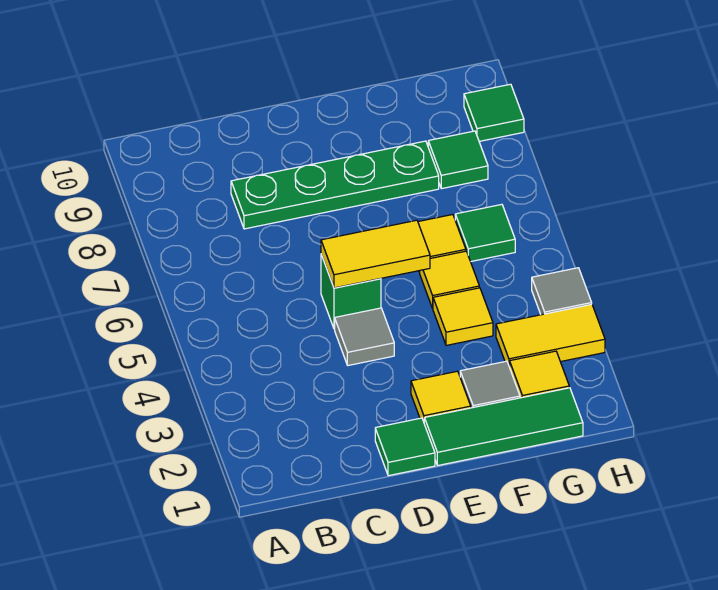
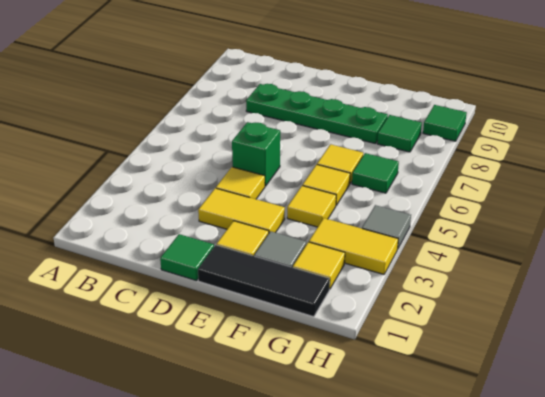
grey 1x1 tile [335,308,394,365] -> yellow 1x1 tile [216,167,265,199]
yellow 1x2 tile [321,220,430,288] -> yellow 1x2 tile moved to [198,188,285,233]
green 1x3 tile [424,388,583,465] -> black 1x3 tile [198,245,330,317]

